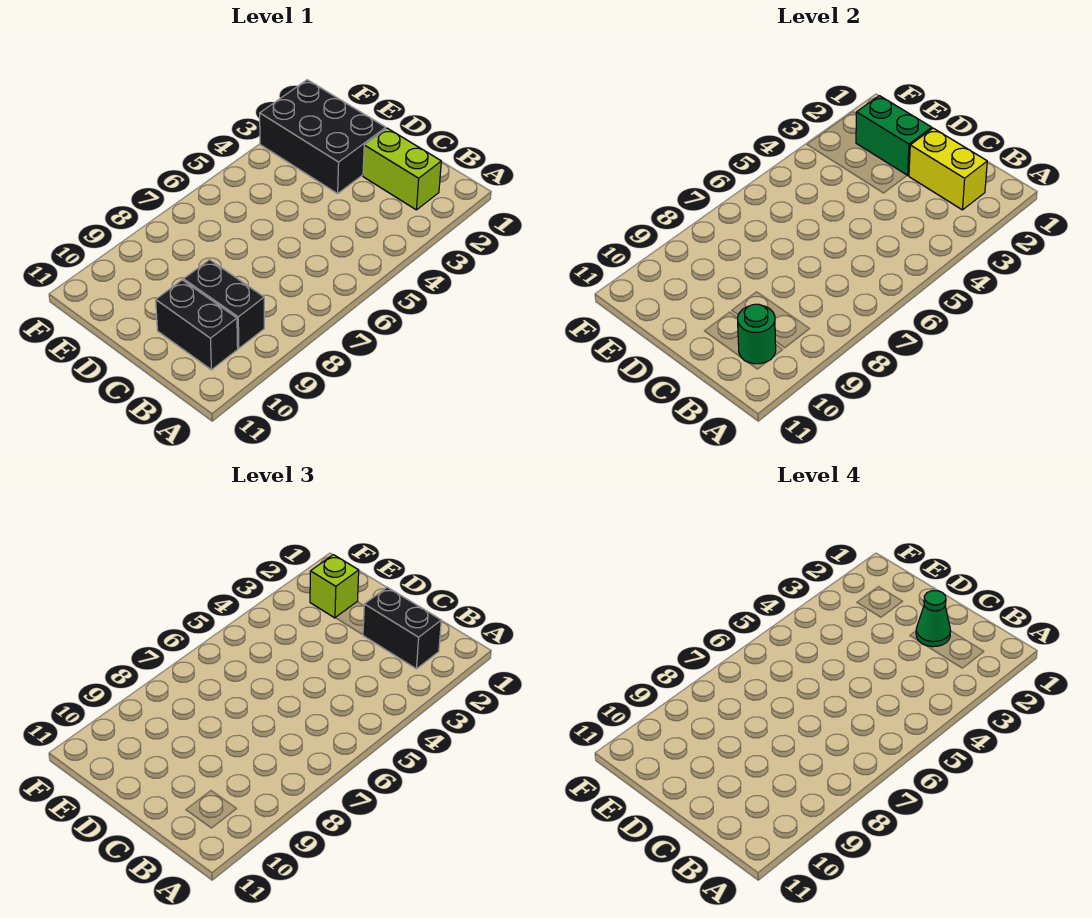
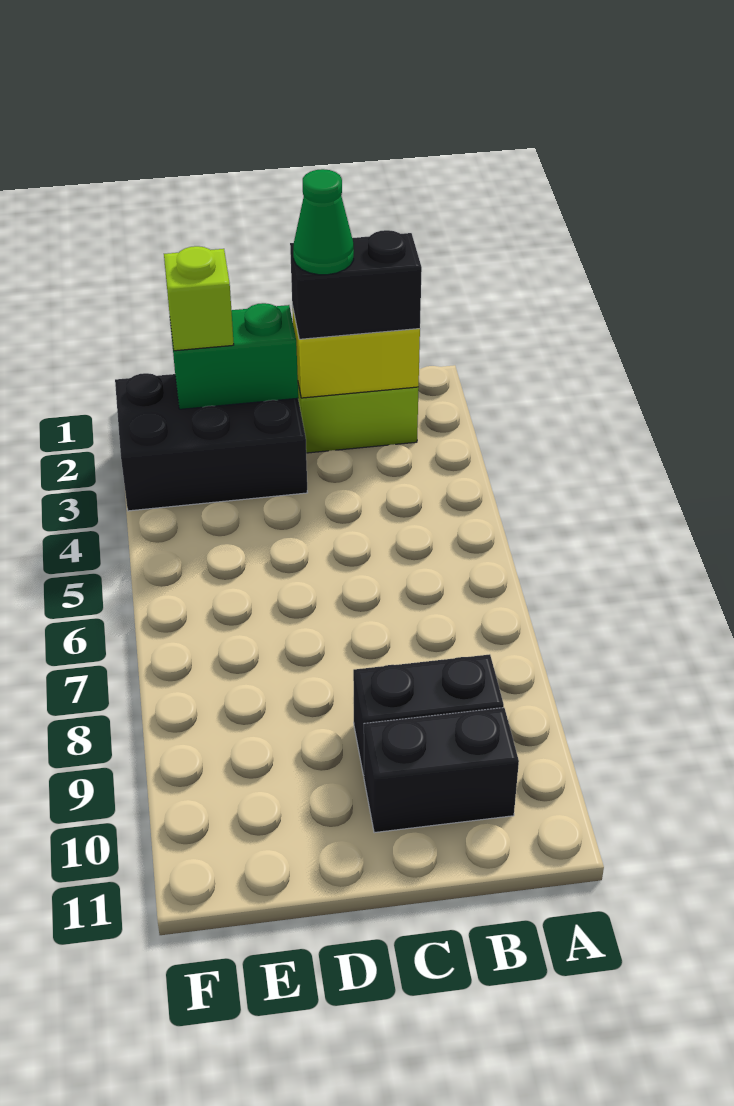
green 1x1 round brick [738,304,776,364] -> none

